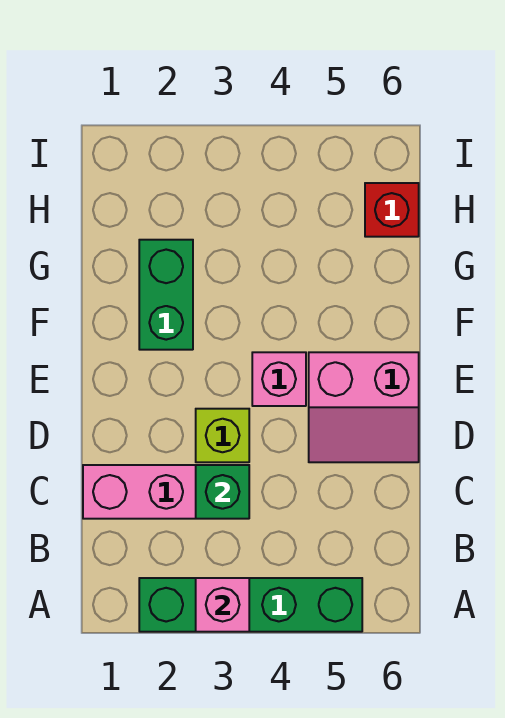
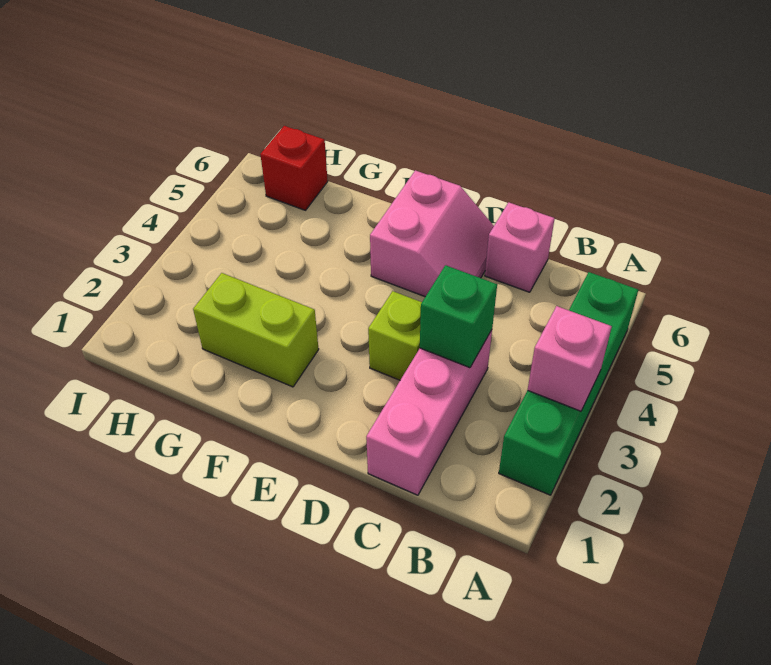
pink 1x1 brick [252,352,306,406] -> pink 1x1 brick moved to [485,202,555,292]
green 1x2 brick [139,240,193,350] -> lime 1x2 brick [193,273,319,387]

